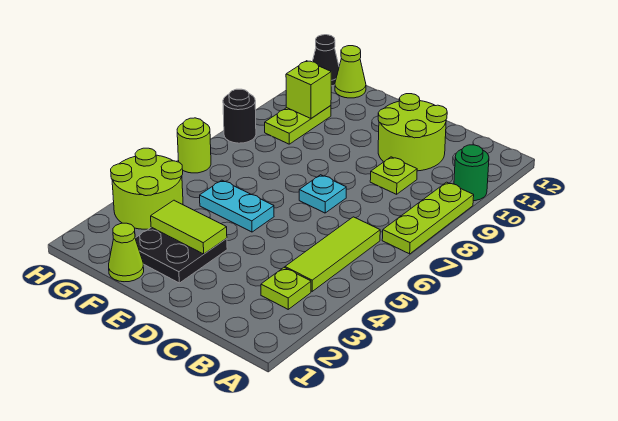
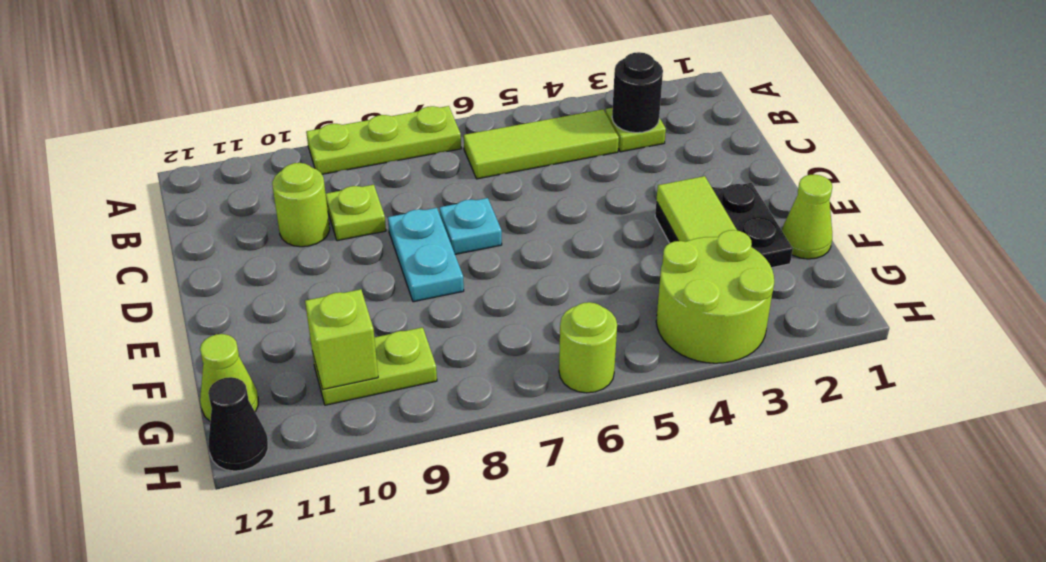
green 1x1 round brick [454,145,489,201] -> none
lime 2x2 round brick [378,94,447,171] -> lime 1x1 round brick [272,163,330,247]
cyan 1x2 plate [200,180,274,232] -> cyan 1x2 plate moved to [388,208,464,302]
black 1x1 round brick [223,89,256,143] -> black 1x1 round brick moved to [612,52,663,133]

